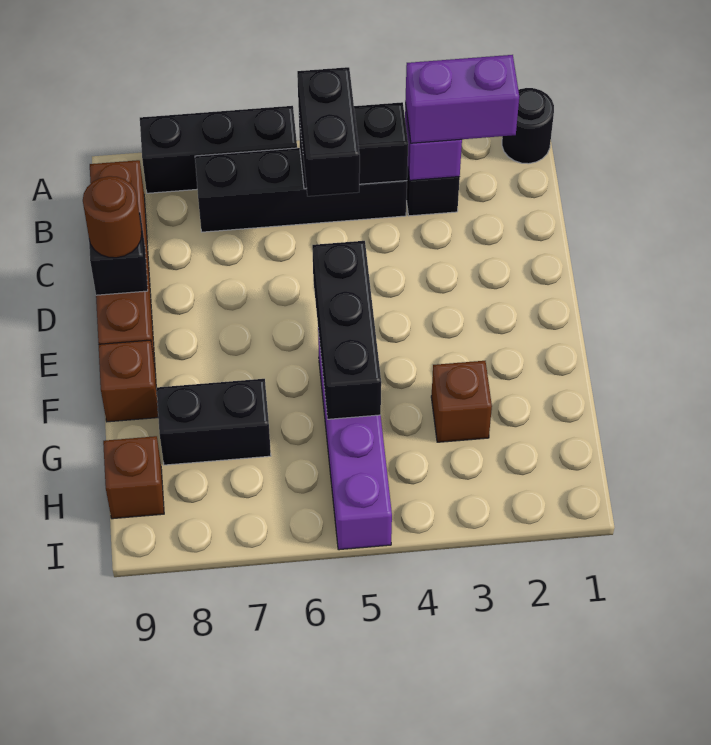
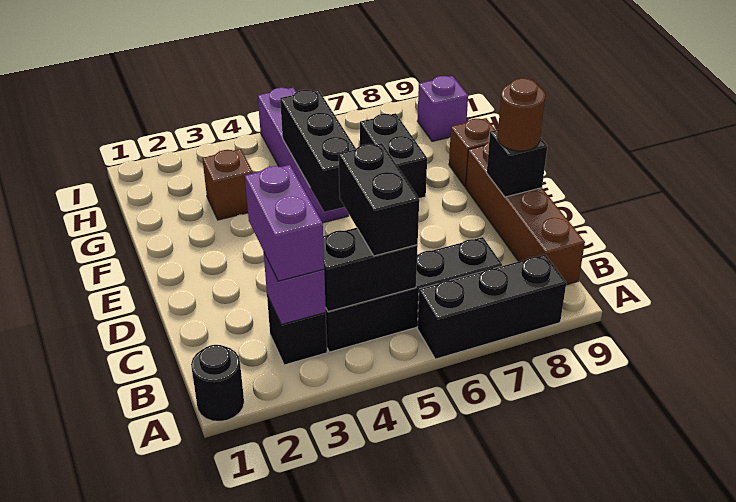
purple 1x2 brick [405,55,519,143] -> purple 1x2 brick turned to [245,165,324,281]
black 1x2 brick [157,379,271,465] -> black 1x2 brick turned to [360,113,427,198]
brown 1x1 brick [103,436,164,519] -> purple 1x1 brick [418,76,468,141]

